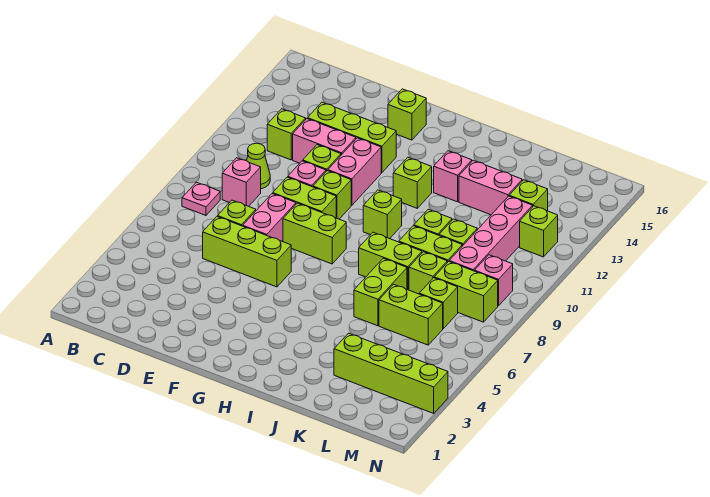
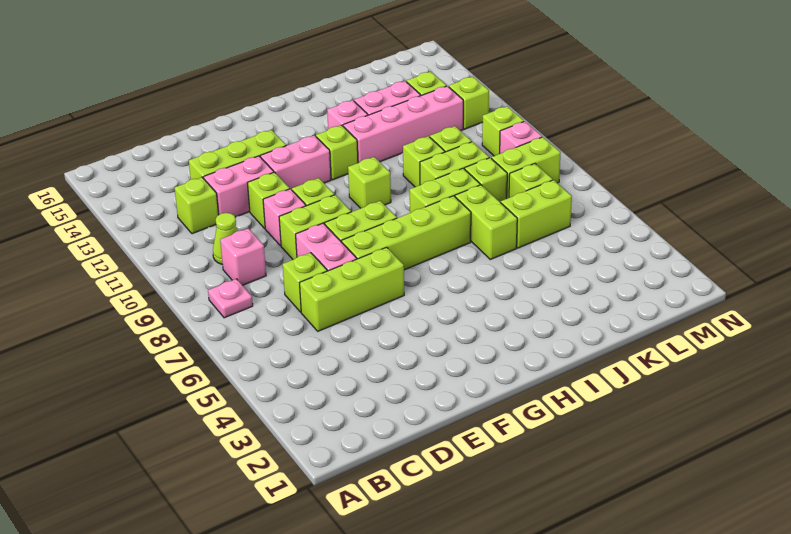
pink 1x2 brick [328,138,381,205] -> pink 1x2 brick turned to [260,135,331,190]
lime 1x1 brick [388,89,426,140] -> lime 1x1 brick moved to [482,106,524,156]
lime 1x4 brick [334,333,448,413] -> lime 1x4 brick moved to [342,196,471,270]
pink 1x4 brick [449,196,533,271] -> pink 1x4 brick turned to [343,86,463,163]

